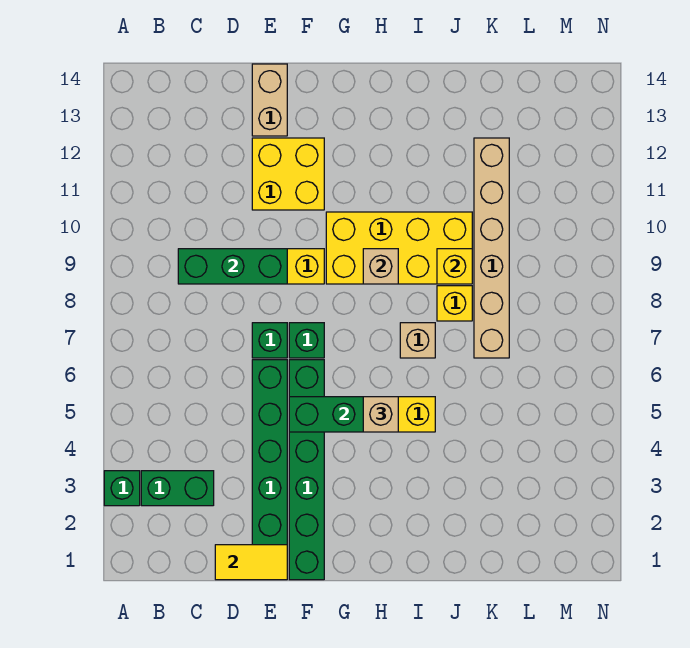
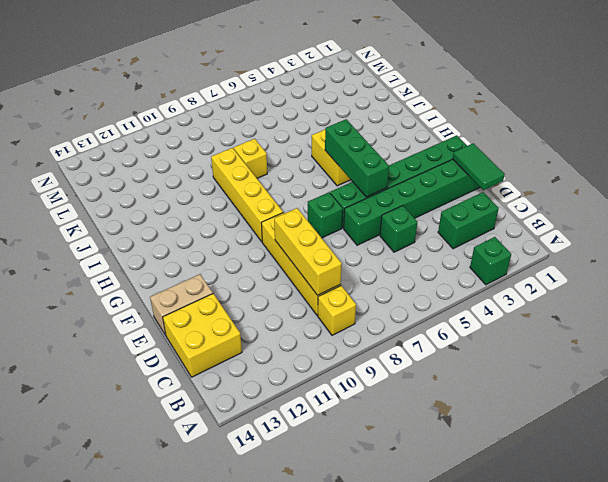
green 1x2 brick [141,471,214,506] -> green 1x2 brick turned to [438,192,499,249]
green 1x3 brick [178,249,287,284] -> yellow 1x3 brick [274,208,342,295]
yellow 1x2 tile [215,545,287,580] -> green 1x2 tile [453,143,505,190]
green 1x1 brick [252,323,287,358] -> green 1x1 brick moved to [380,206,417,252]
yellow 2x2 brick [252,138,324,210] -> yellow 2x2 brick moved to [163,294,242,377]
yellow 2x4 brick [326,212,472,284] -> yellow 1x4 brick [211,148,283,242]
tan 1x1 brick [363,397,398,432] -> none
tan 1x1 brick [363,249,398,284] -> none
tan 1x1 brick [400,323,435,358] -> none
yellow 1x1 brick [437,249,472,284] -> yellow 1x1 brick moved to [318,286,356,335]
tan 1x6 brick [474,138,509,358] -> none

